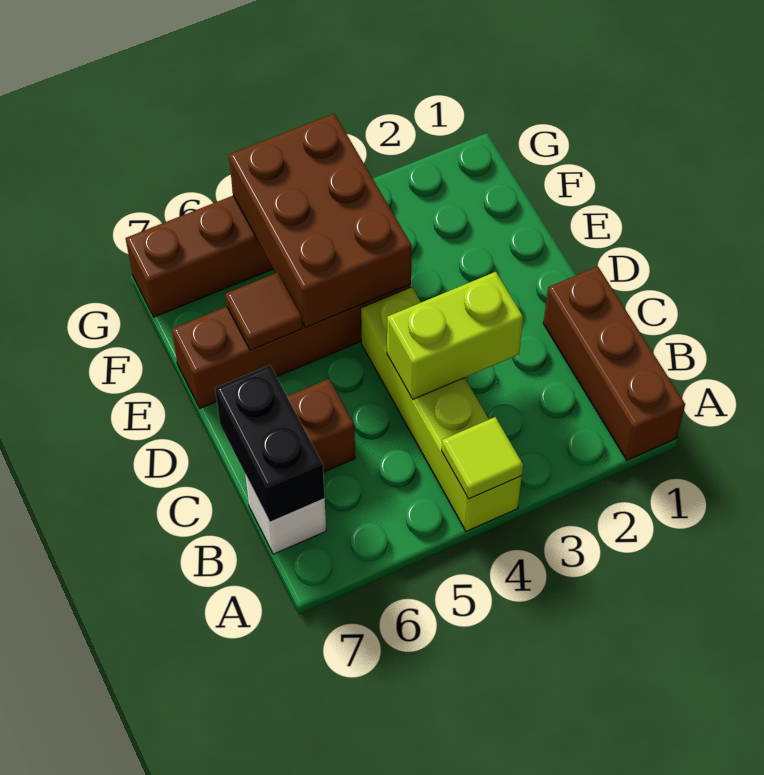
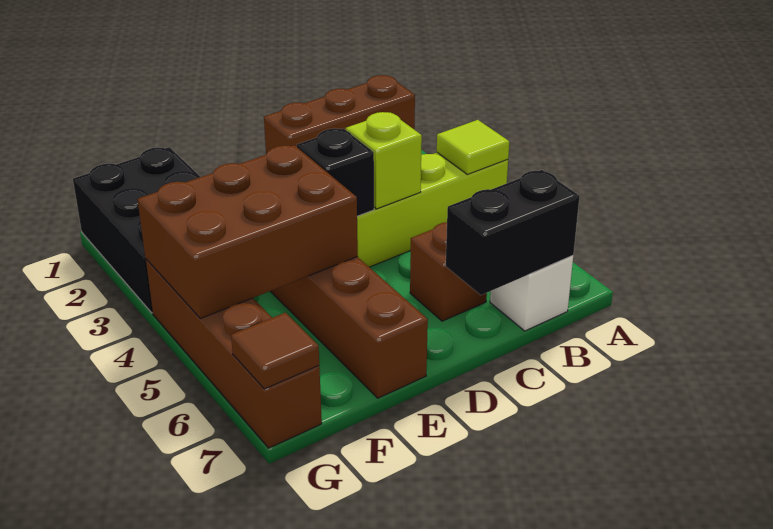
lime 1x2 brick [387,272,523,399] -> lime 1x1 brick [346,112,422,209]
none -> black 1x1 brick [297,128,374,216]
brown 1x1 tile [225,273,302,350] -> brown 1x1 tile moved to [231,312,319,389]
none -> black 2x3 brick [73,147,200,313]

